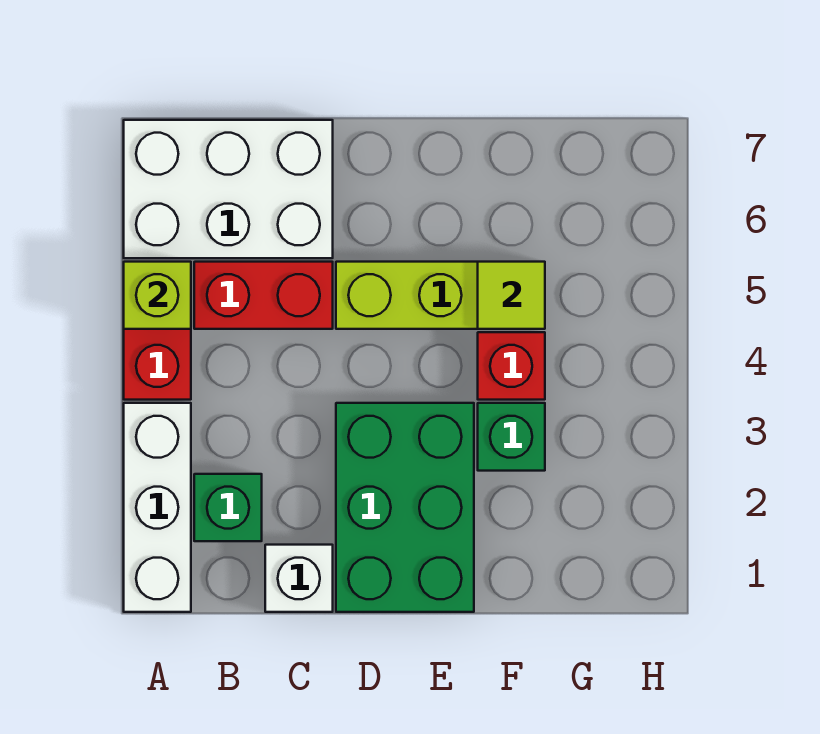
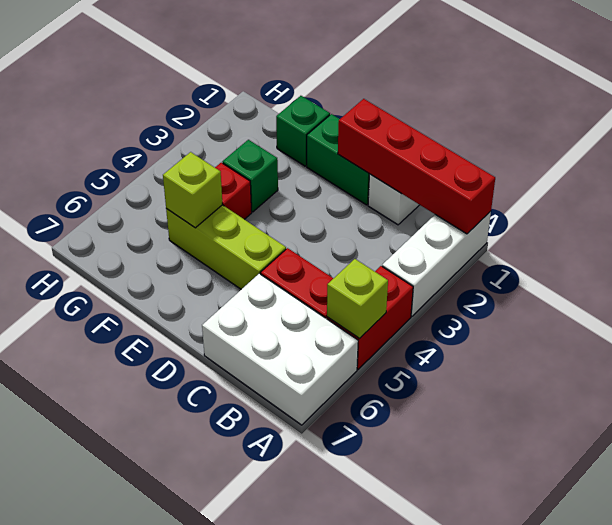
none -> red 1x4 brick [338,99,495,234]
green 1x1 brick [194,474,262,541] -> green 1x1 brick moved to [276,96,330,166]
green 2x3 brick [336,403,474,612] -> green 1x2 brick [307,114,370,205]
lime 1x1 tile [478,262,545,329] -> lime 1x1 brick [163,152,222,228]

